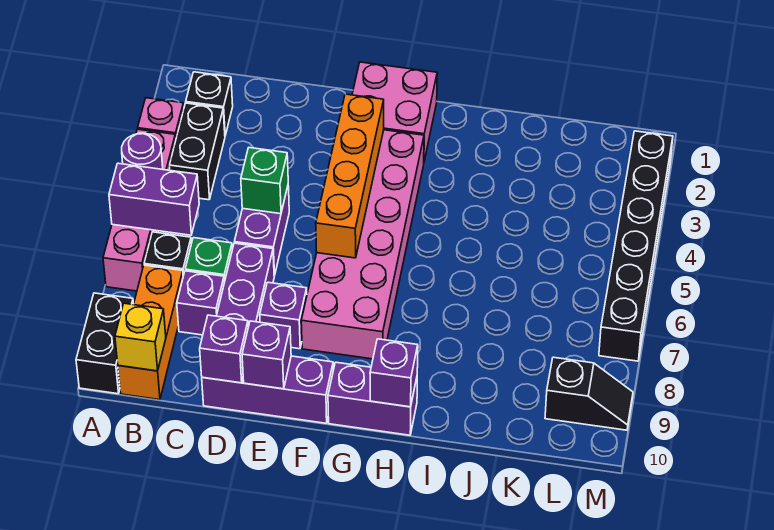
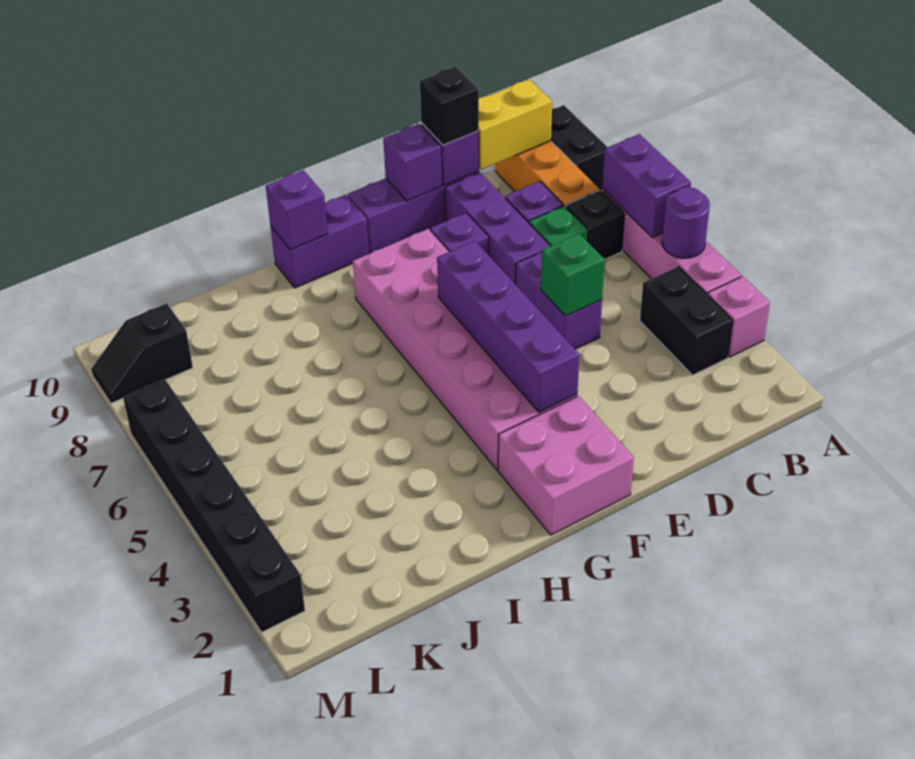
purple 1x2 brick [109,163,199,235] -> purple 1x2 brick turned to [602,134,691,238]
black 1x1 brick [186,72,233,135] -> black 1x1 brick moved to [420,67,479,145]
yellow 1x1 brick [115,303,166,371] -> yellow 1x2 brick [479,79,552,170]
orange 1x4 brick [316,94,384,258] -> purple 1x4 brick [437,241,579,412]

